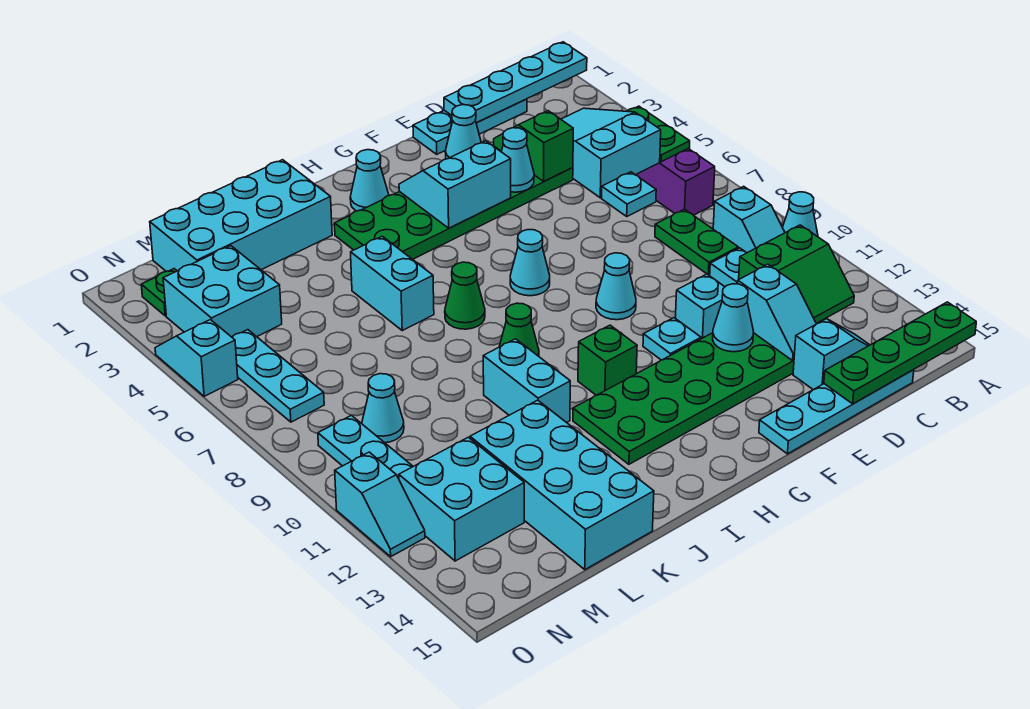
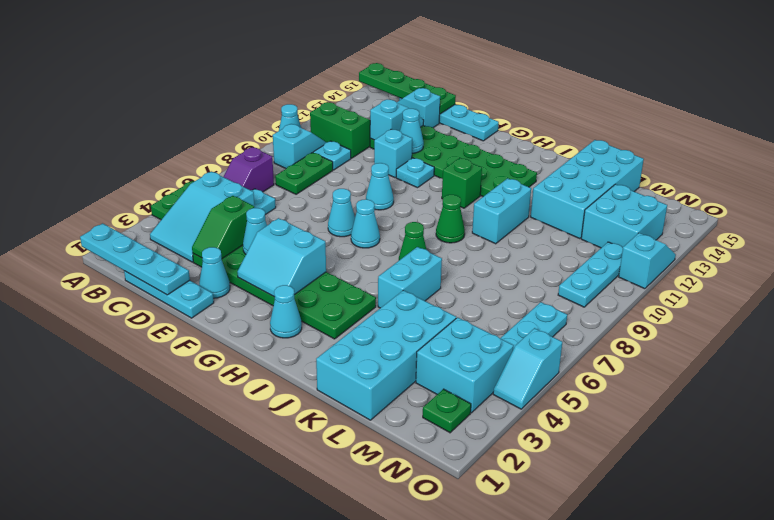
cyan 2x4 brick [150,160,332,271] -> cyan 2x4 brick turned to [316,290,456,420]
cyan 1x1 cone [362,374,404,443] -> cyan 1x1 cone moved to [328,189,355,237]

